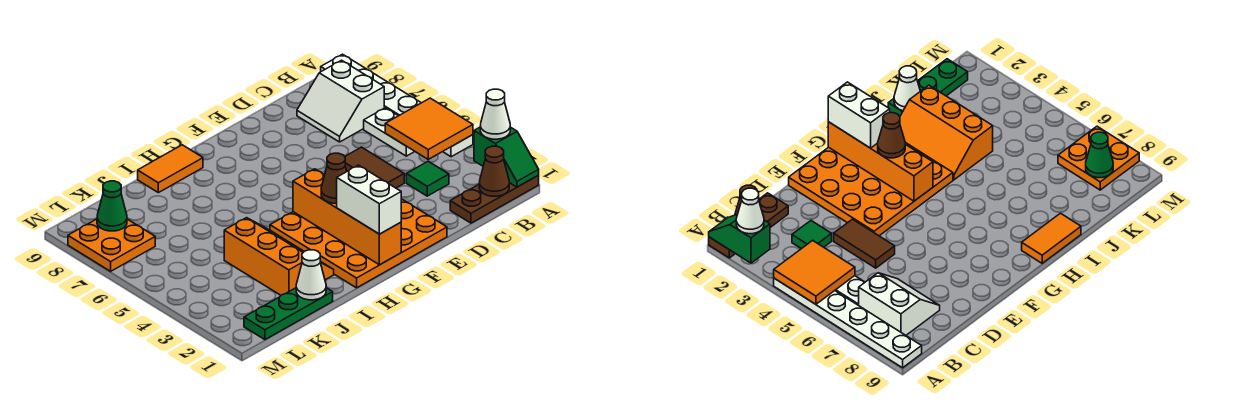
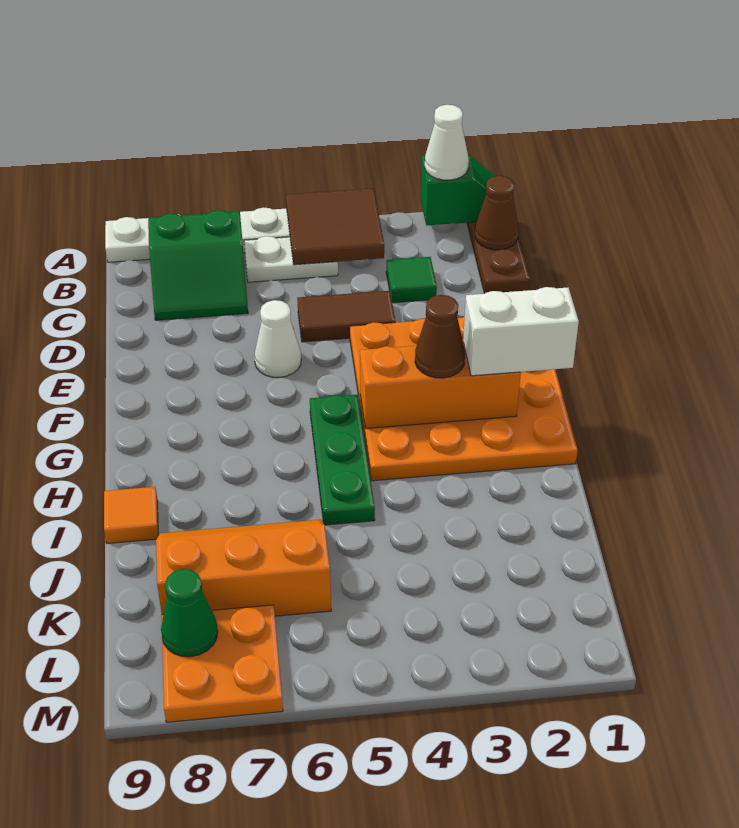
orange 2x2 tile [385,98,473,159] -> brown 2x2 tile [286,188,384,265]
white 2x2 slope [297,60,384,142] -> green 2x2 slope [148,210,248,320]
orange 1x4 brick [293,169,401,265] -> orange 1x3 brick [360,342,521,429]
orange 1x2 tile [138,145,203,193] -> orange 1x1 tile [104,487,158,543]
orange 2x3 slope [224,218,334,295] -> orange 2x3 slope moved to [156,520,331,616]
green 1x3 plate [244,288,333,340] -> green 1x3 plate moved to [310,395,375,525]
white 1x1 cone [296,250,326,300] -> white 1x1 cone moved to [254,300,301,377]

